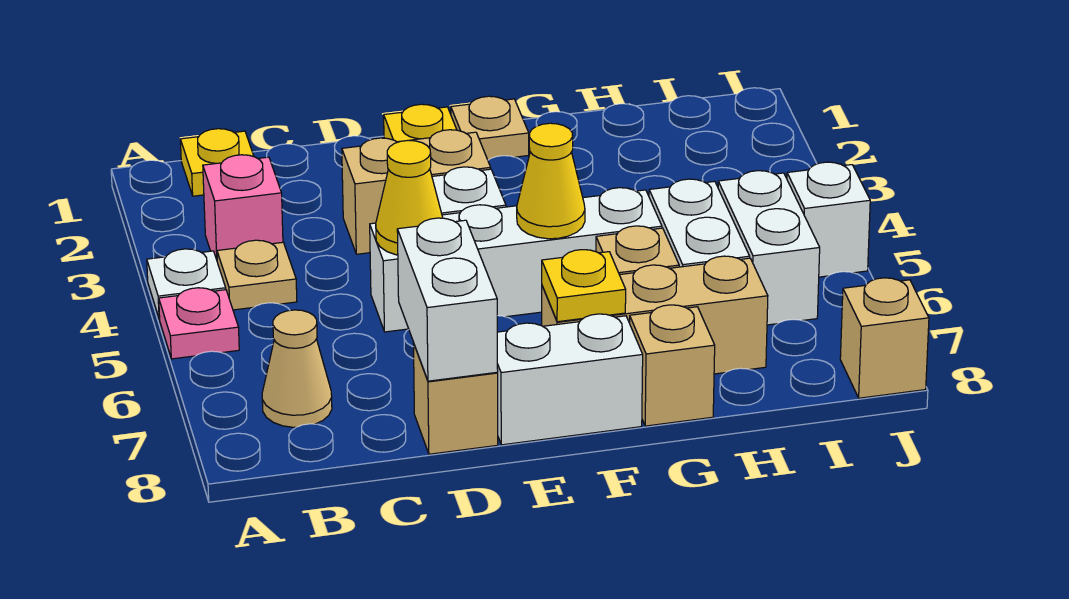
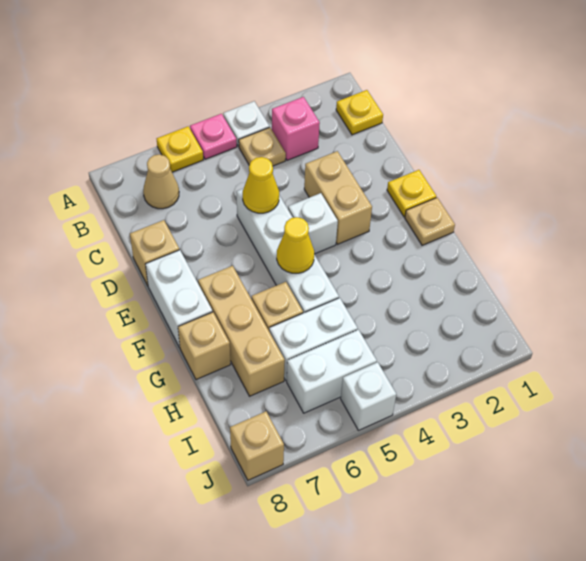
white 1x2 brick [397,218,498,381] -> none
yellow 1x1 plate [542,250,626,322] -> yellow 1x1 plate moved to [157,127,203,172]

